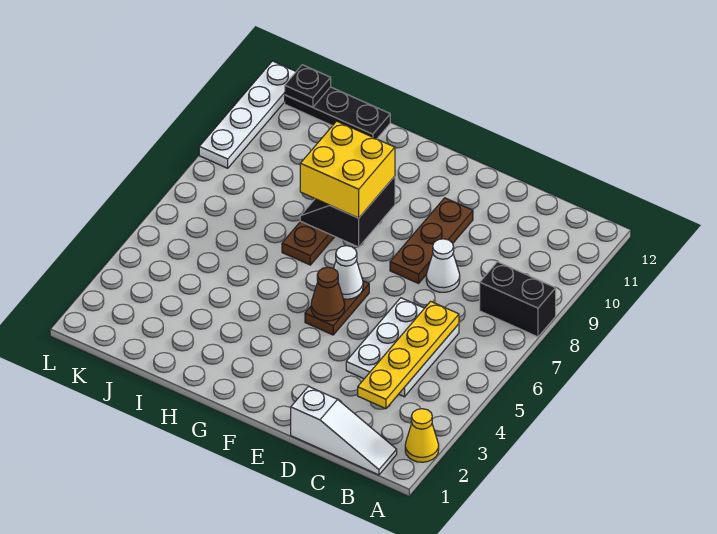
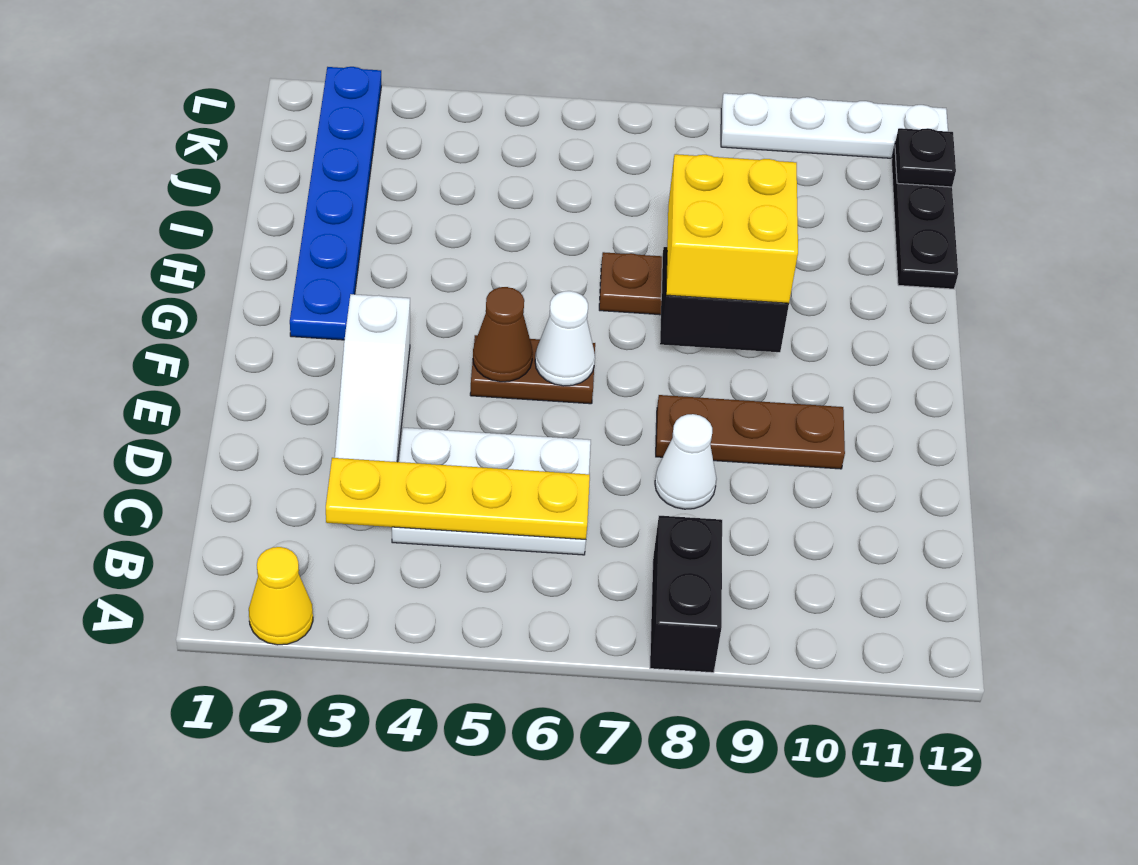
white 1x3 slope [291,387,397,475] -> white 1x3 slope moved to [335,294,410,462]
none -> blue 1x6 plate [290,67,381,340]

